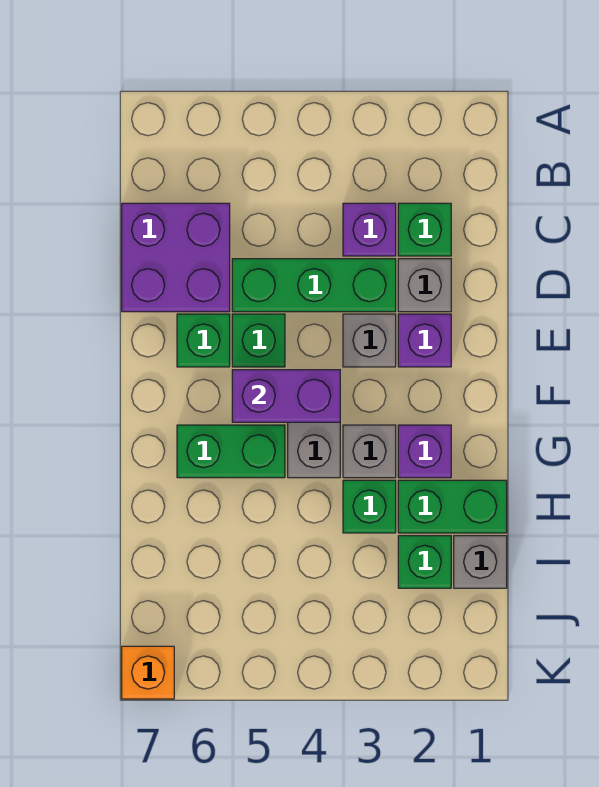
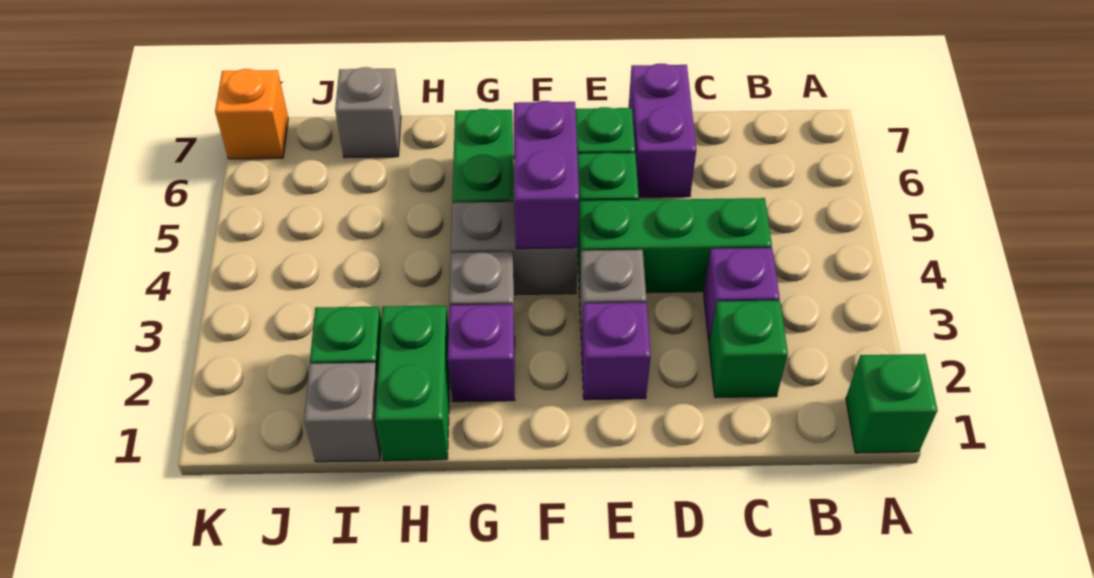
purple 2x2 brick [122,203,230,312] -> purple 1x2 brick [629,64,696,197]
grey 1x1 brick [398,259,451,312] -> grey 1x1 brick moved to [335,67,401,158]
green 1x3 brick [232,259,396,312] -> green 1x3 brick turned to [578,198,772,293]
green 1x1 brick [343,480,396,533] -> green 1x1 brick moved to [846,354,938,453]

